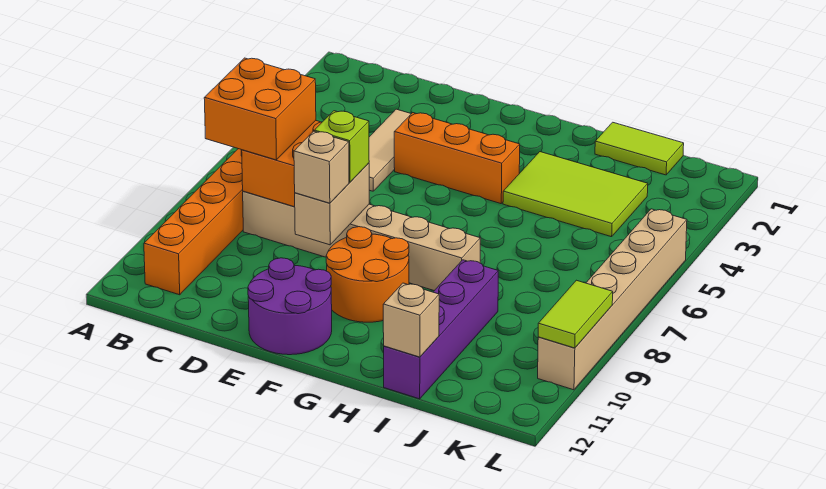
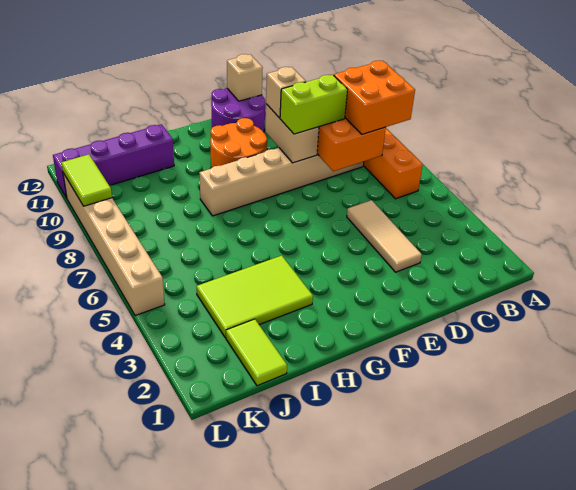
orange 1x3 brick [394,113,520,204] -> none
lime 1x1 brick [315,111,369,182] -> lime 1x2 brick [280,75,347,134]
lime 1x2 tile [595,122,684,175] -> lime 1x2 tile turned to [226,319,287,386]
purple 1x4 brick [384,260,498,399] -> purple 1x4 brick turned to [53,124,174,198]
tan 1x1 brick [383,283,439,357] -> tan 1x1 brick moved to [227,54,263,101]

